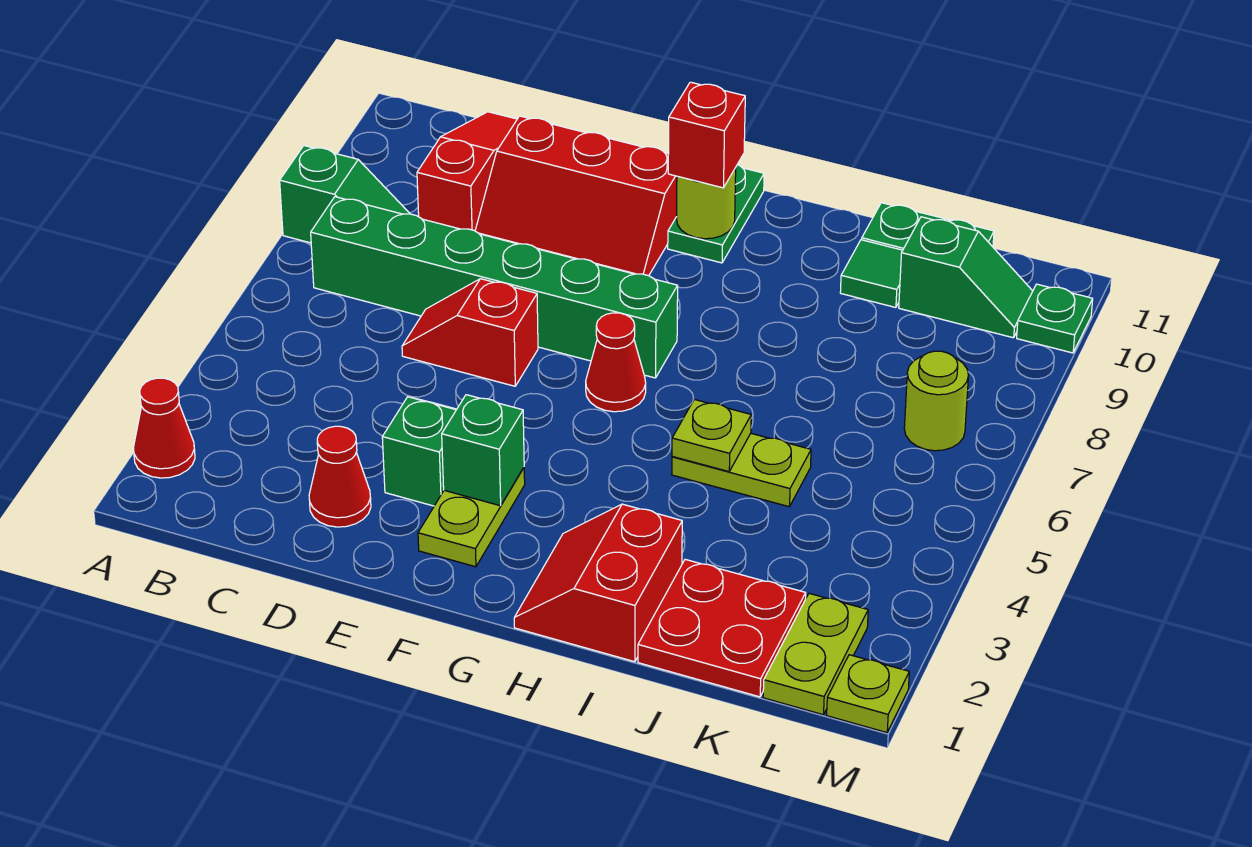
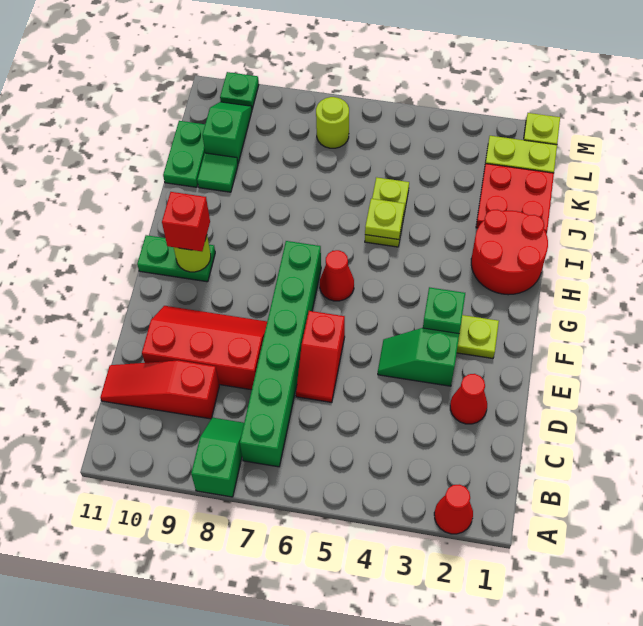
red 2x3 slope [475,116,677,276] -> red 2x3 slope turned to [142,306,267,390]
red 2x2 slope [514,504,682,662] -> red 2x2 round brick [471,210,548,295]

